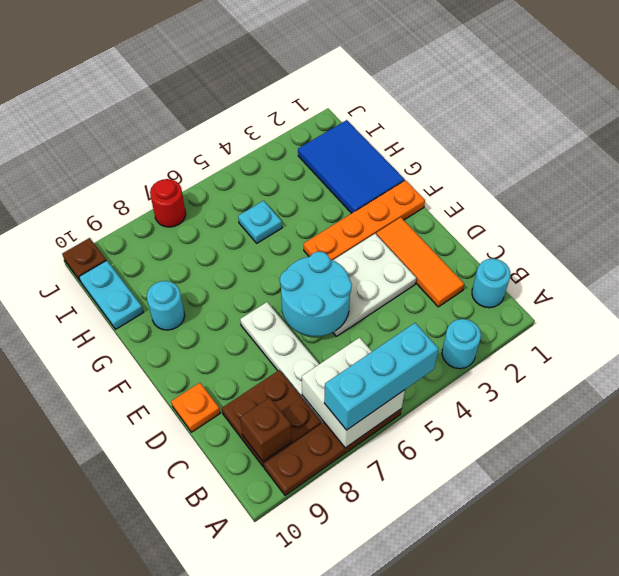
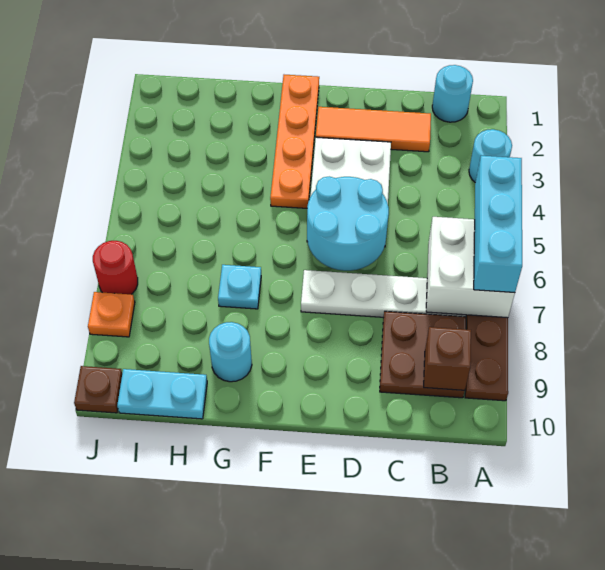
orange 1x1 plate [171,383,220,432] -> orange 1x1 plate moved to [88,292,135,337]
blue 2x3 tile [298,120,405,214] -> none
cyan 1x1 plate [238,201,282,243] -> cyan 1x1 plate moved to [218,265,261,309]

